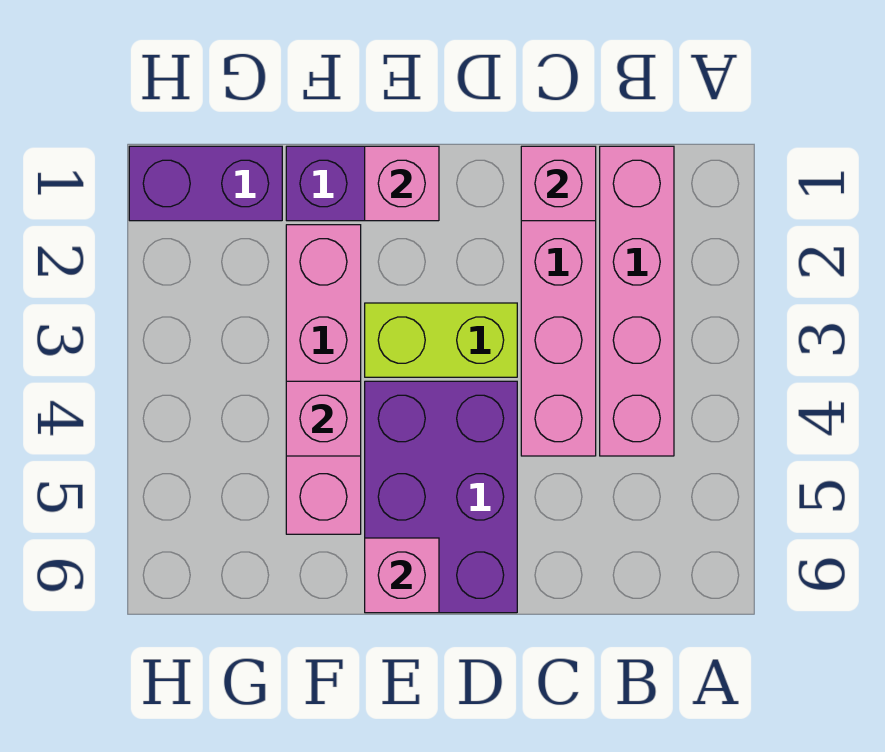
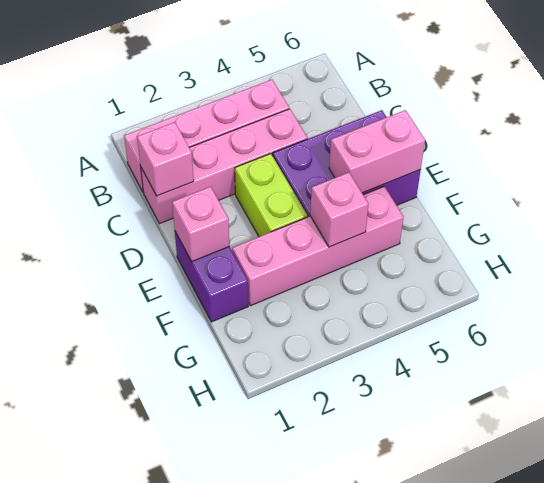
pink 1x1 brick [365,538,439,613] -> pink 1x2 brick [329,110,425,193]
purple 1x2 brick [129,146,282,221] -> none

